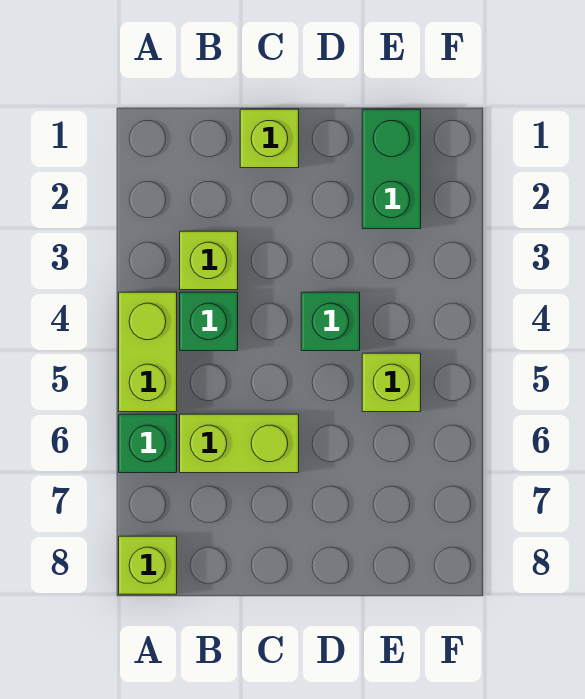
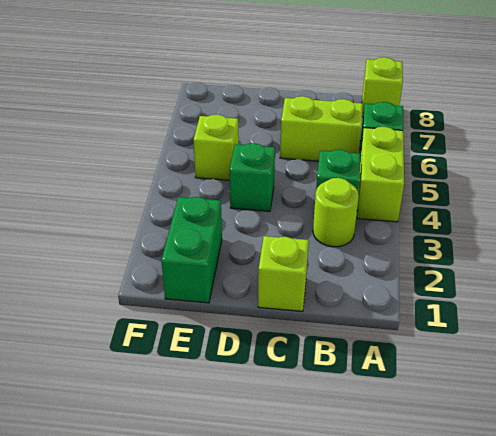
lime 1x1 brick [180,231,238,290] -> lime 1x1 round brick [313,178,359,247]

